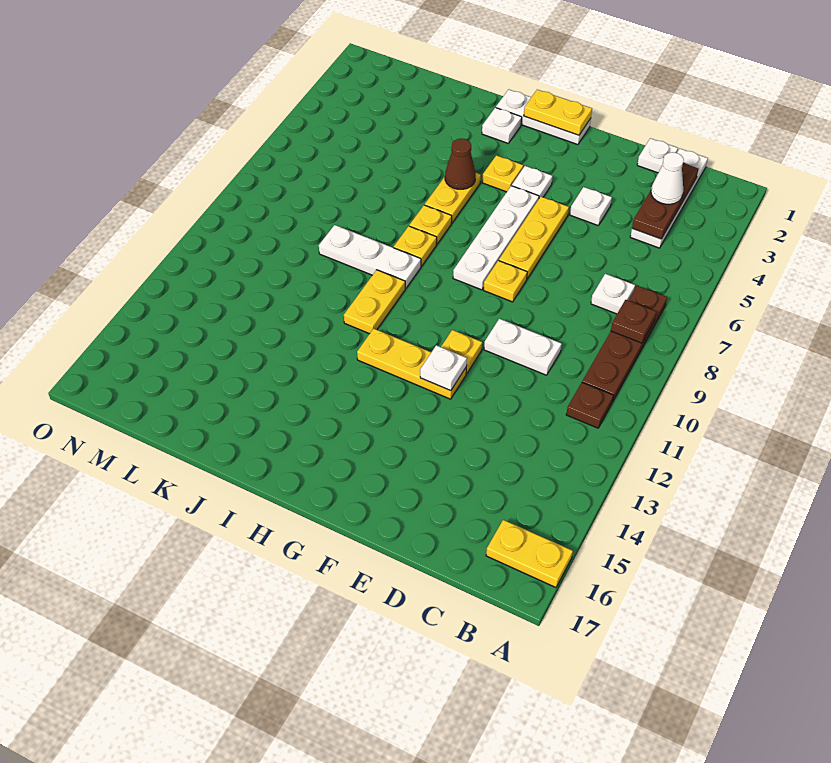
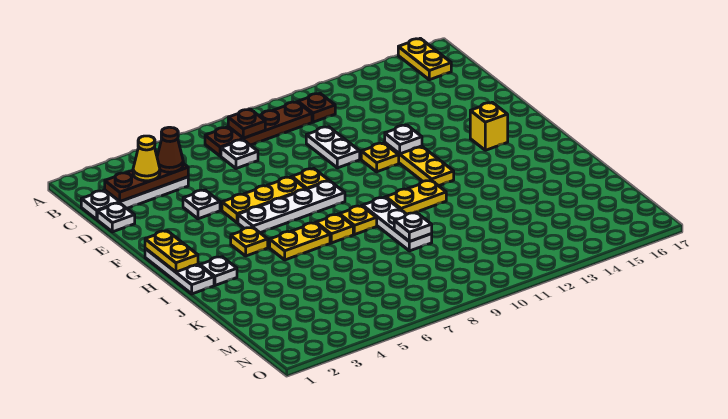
white 1x1 cone [651,152,684,204] -> yellow 1x1 cone [133,136,160,181]
white 1x1 plate [512,166,553,198] -> white 1x1 plate moved to [394,213,432,242]
none -> yellow 1x1 brick [470,102,508,150]
brown 1x1 cone [445,138,476,189] -> brown 1x1 cone moved to [157,127,183,172]

